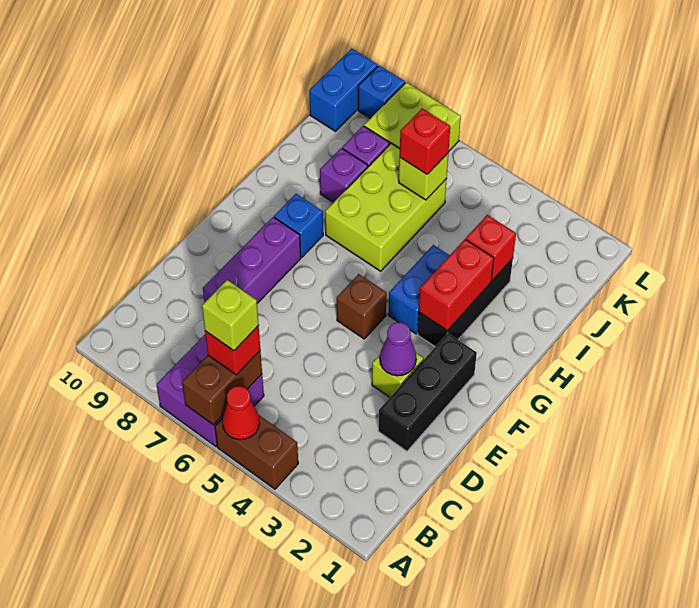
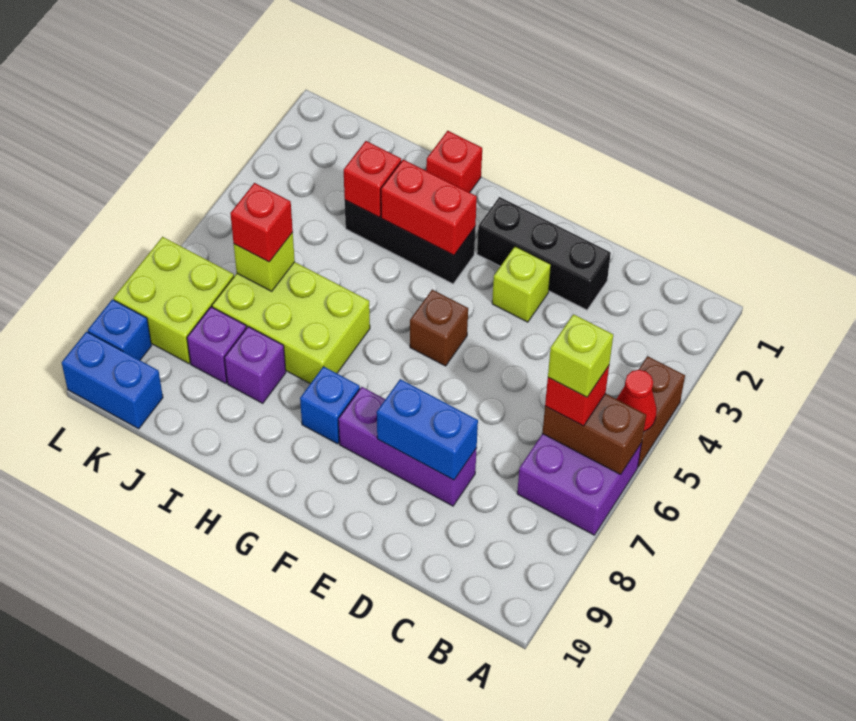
purple 1x1 cone [380,322,416,376] -> none
blue 1x2 brick [388,245,450,334] -> blue 1x2 brick moved to [377,379,478,480]
none -> red 1x1 brick [426,131,482,193]

